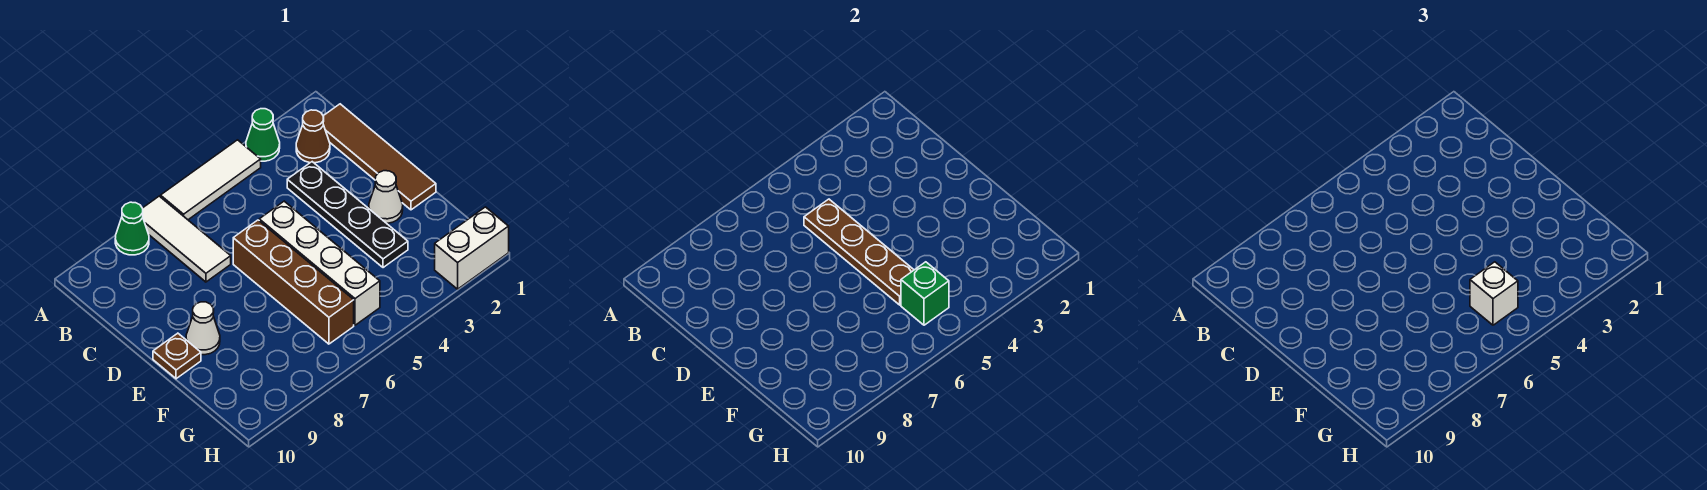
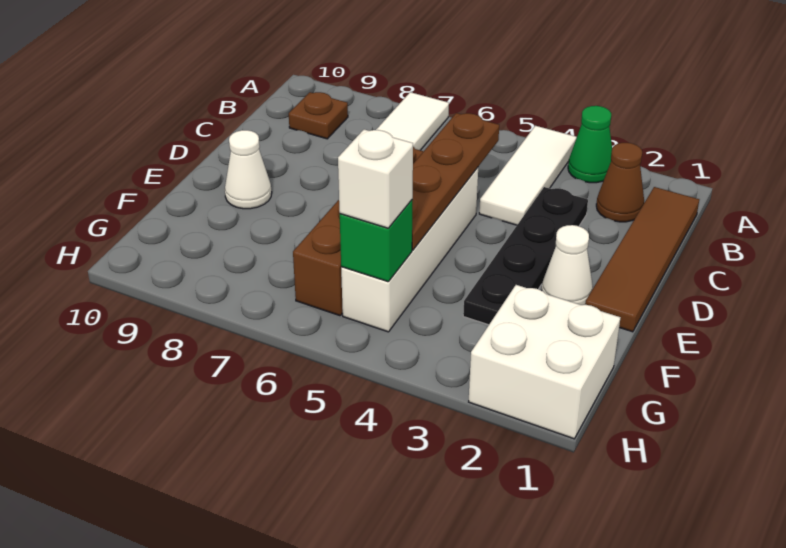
white 1x3 tile [161,140,261,220] -> white 1x3 tile turned to [479,126,577,225]
green 1x1 cone [115,202,149,255] -> none
brown 1x1 plate [153,333,201,379] -> brown 1x1 plate moved to [289,92,348,139]
white 1x2 brick [435,207,509,289] -> white 2x2 brick [469,285,620,439]

